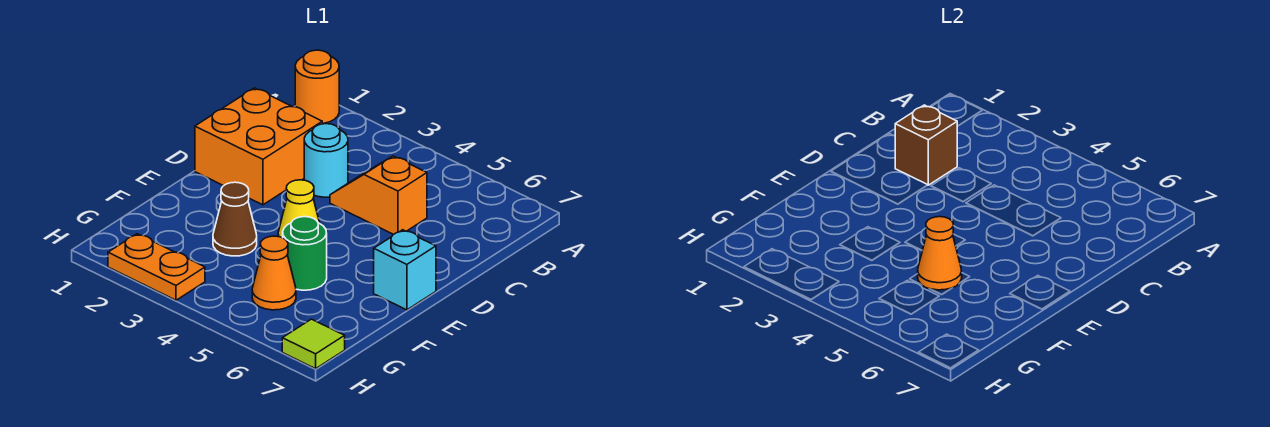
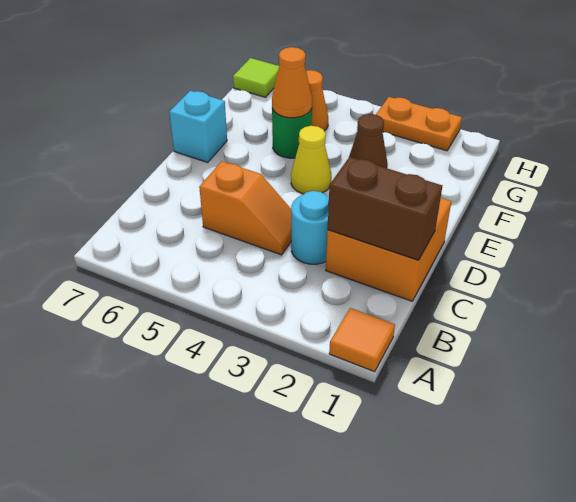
orange 1x1 round brick [295,50,339,124] -> orange 1x1 tile [329,308,395,372]
brown 1x1 brick [895,105,957,185] -> brown 1x2 brick [328,157,442,260]

